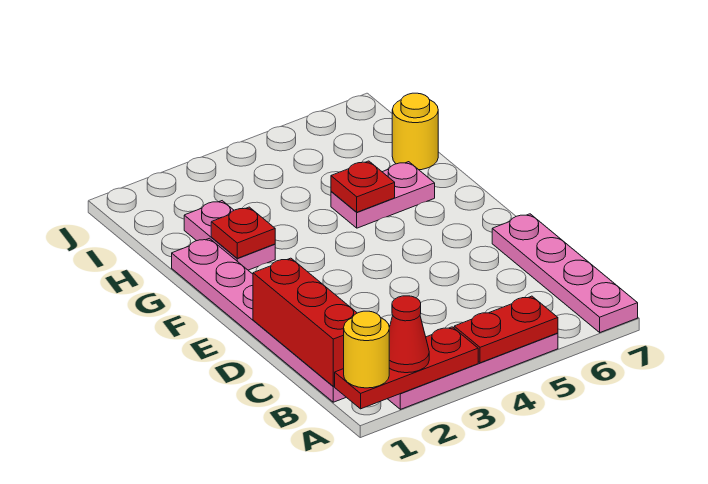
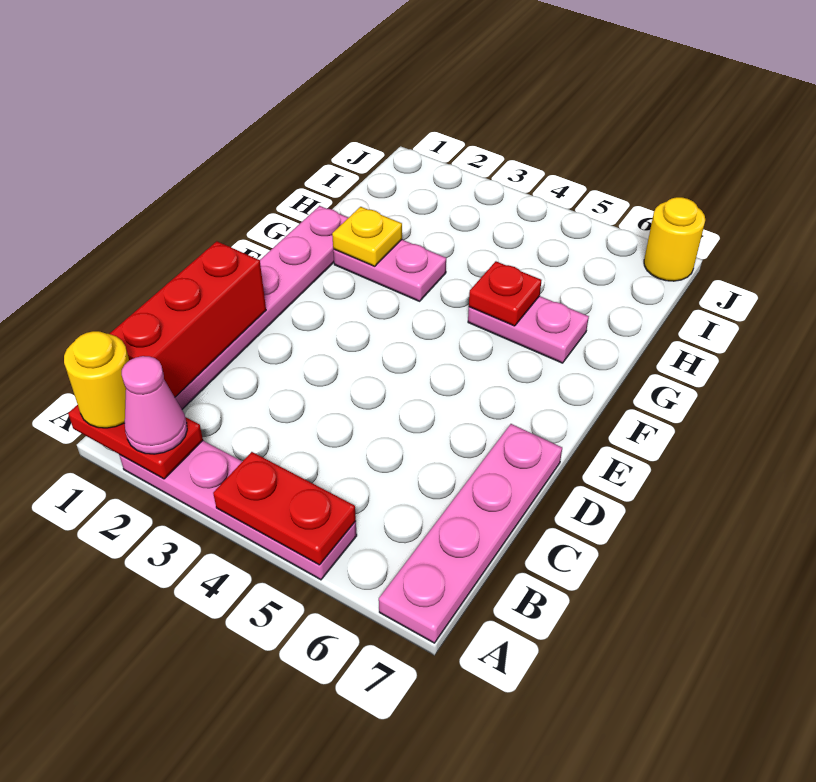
red 1x3 plate [335,327,478,409] -> red 1x2 plate [68,405,203,479]
red 1x1 cone [389,296,429,373] -> pink 1x1 cone [122,356,187,454]
pink 1x2 plate [184,201,275,270] -> pink 1x2 plate turned to [333,240,446,301]
red 1x1 plate [211,207,275,258] -> yellow 1x1 plate [332,207,402,266]
yellow 1x1 round brick [392,93,438,170] -> yellow 1x1 round brick moved to [644,197,705,281]

